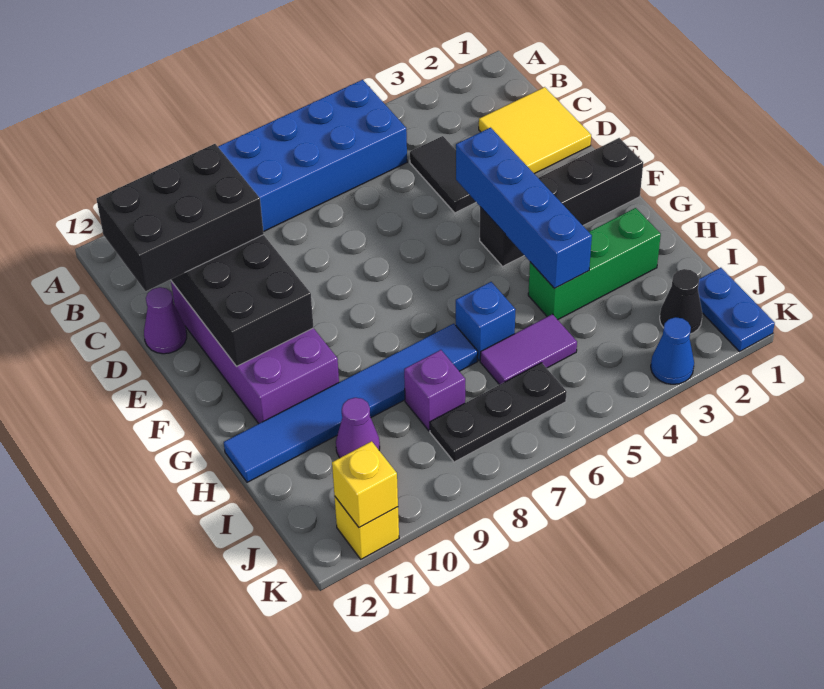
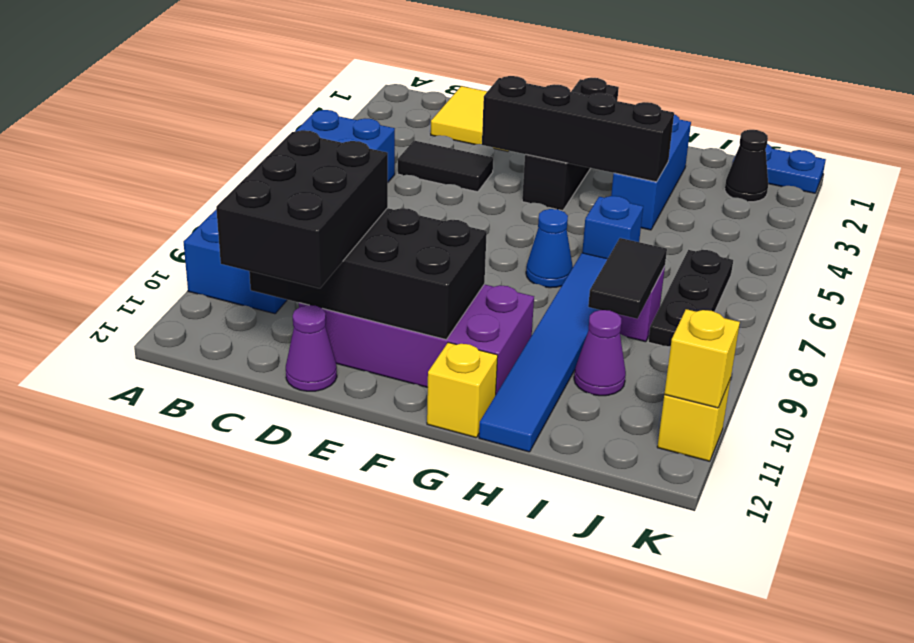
blue 1x4 brick [456,128,592,289] -> black 1x4 brick [482,76,674,182]
none -> yellow 1x1 brick [427,342,498,438]
green 1x3 brick [528,208,661,320] -> blue 1x3 brick [611,114,691,230]
purple 1x2 tile [480,314,577,385] -> none
none -> black 1x2 tile [588,238,667,319]
blue 1x1 cone [651,317,694,384] -> blue 1x1 cone moved to [526,209,573,288]

